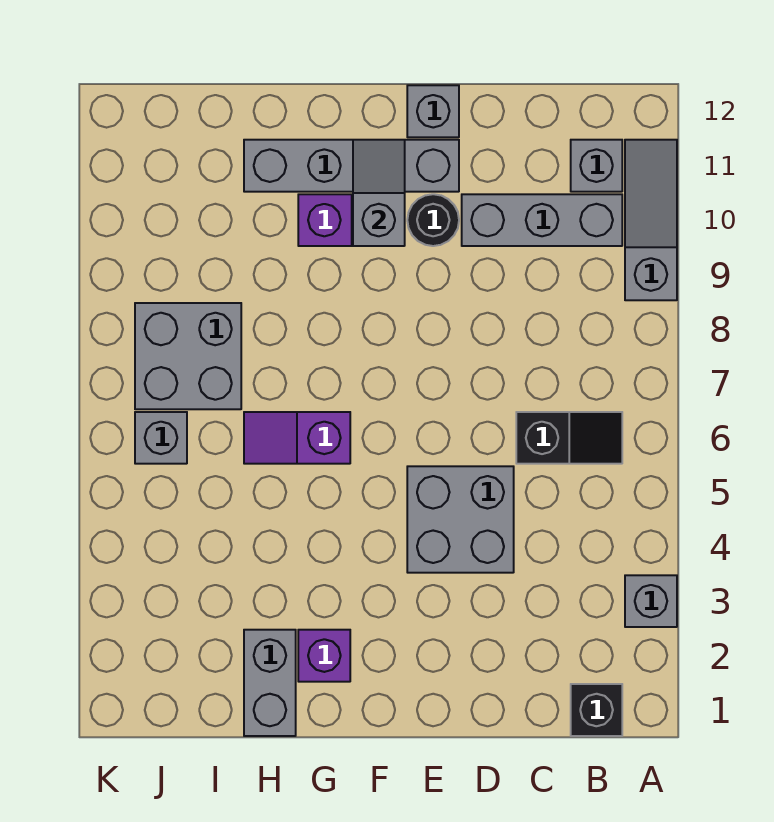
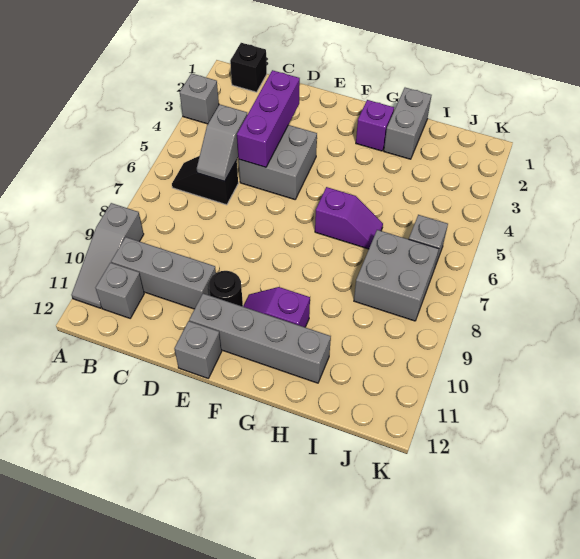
none -> purple 1x3 brick [237,70,300,167]
grey 1x2 slope [353,140,405,246] -> grey 1x2 slope moved to [197,104,247,181]

